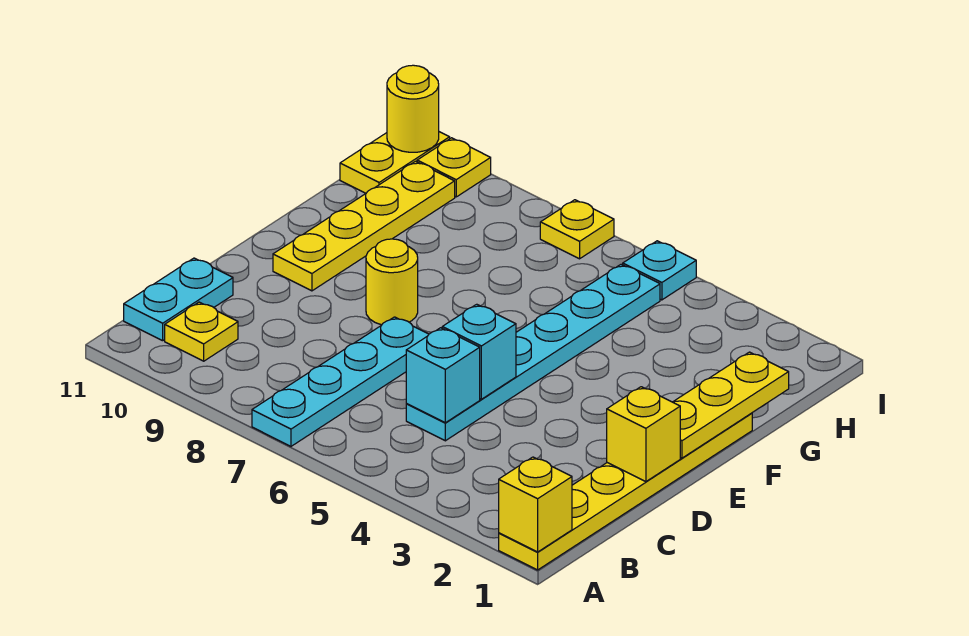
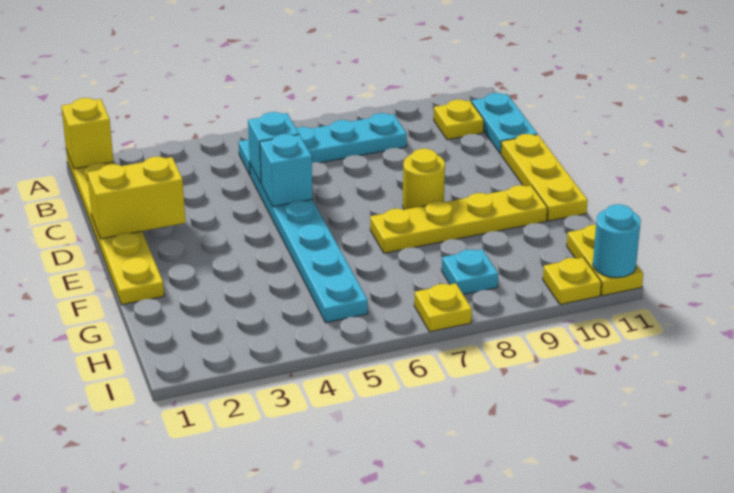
cyan 1x4 plate [252,317,429,446] -> cyan 1x4 plate turned to [239,113,407,175]
yellow 1x1 brick [607,387,680,482] -> yellow 1x2 brick [87,157,186,239]
yellow 1x3 plate [673,352,789,458] -> yellow 1x3 plate moved to [501,134,588,221]
yellow 1x4 plate [273,161,455,291] -> yellow 1x4 plate turned to [370,185,547,253]
cyan 1x1 plate [623,241,696,300] -> cyan 1x1 plate moved to [442,249,498,295]
yellow 1x1 round brick [387,65,439,152] -> cyan 1x1 round brick [593,204,641,278]

